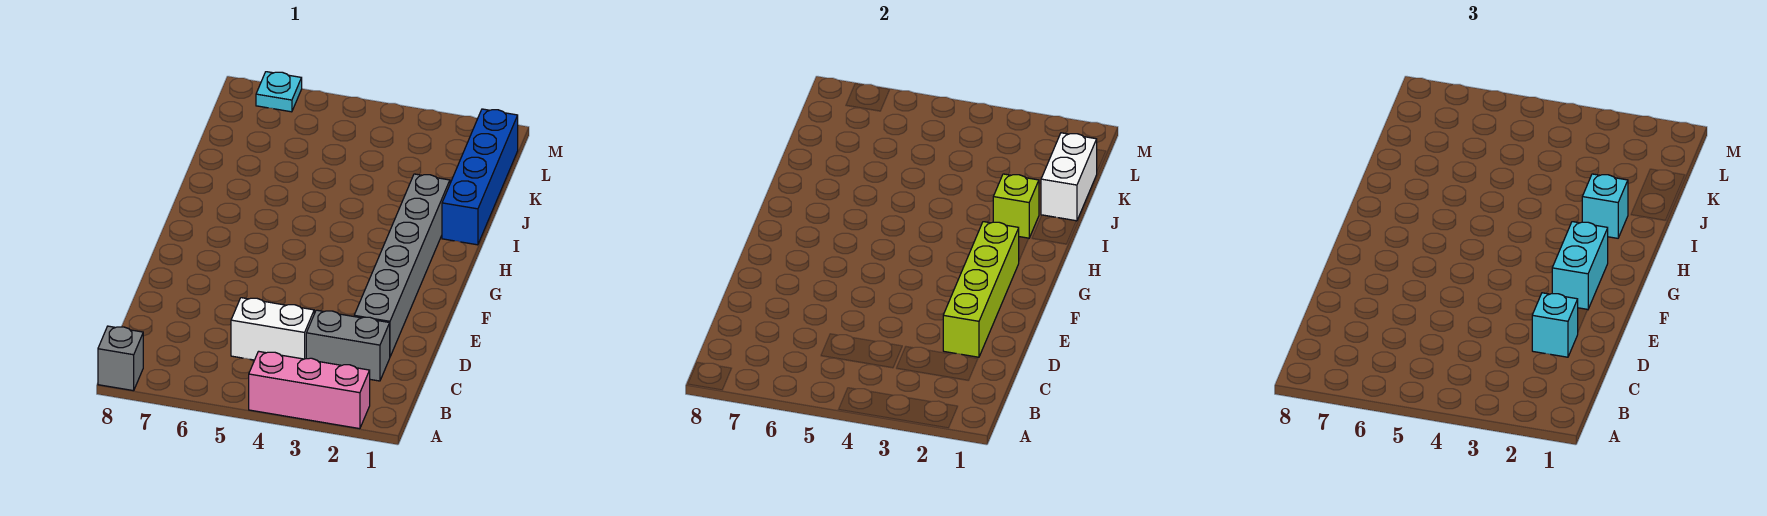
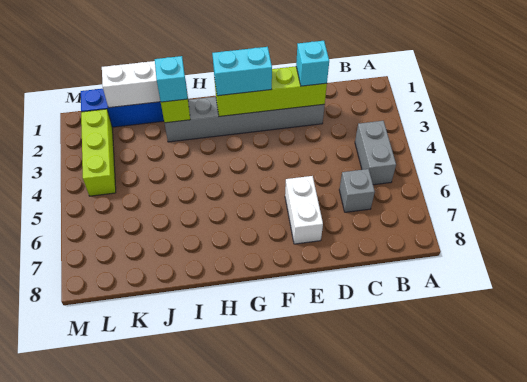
pink 1x3 brick [249,351,370,429] -> none
grey 1x1 brick [98,326,143,391] -> grey 1x1 brick moved to [339,169,375,212]
grey 1x2 brick [306,310,390,381] -> grey 1x2 brick moved to [355,121,396,185]
white 1x2 brick [231,298,314,360] -> white 1x2 brick moved to [285,176,323,244]
none -> lime 1x3 brick [81,109,116,196]
cyan 1x1 plate [256,72,302,112] -> none

